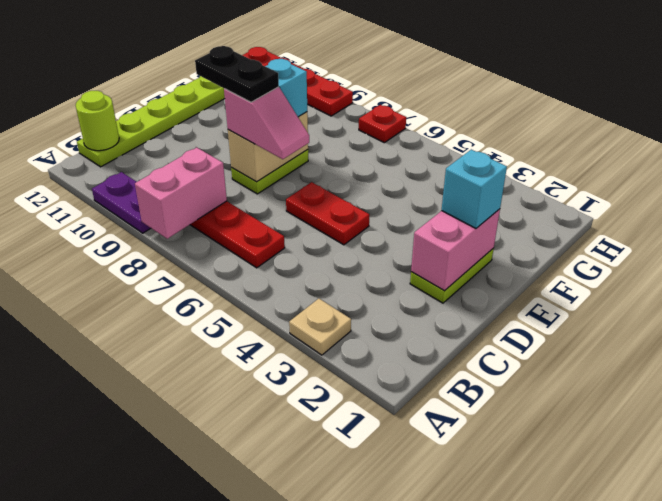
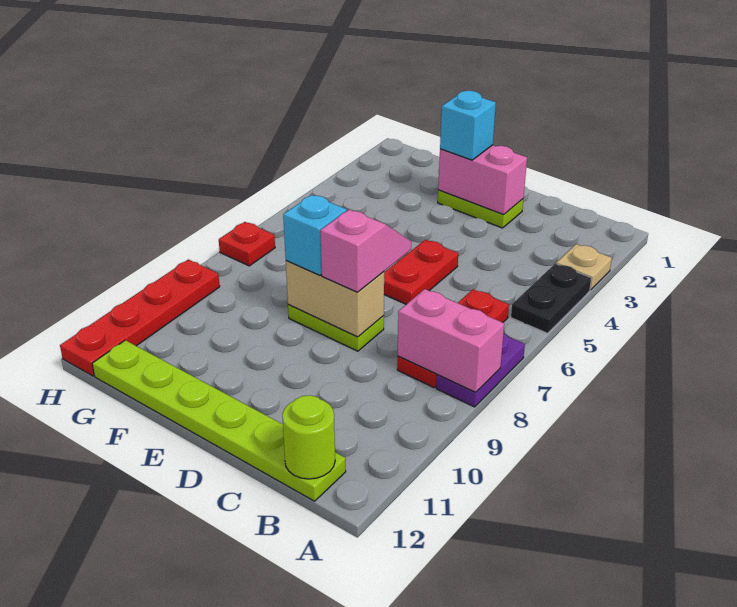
purple 1x2 plate [92,172,151,233] -> purple 1x2 plate moved to [436,333,525,407]
black 1x2 plate [195,46,279,102] -> black 1x2 plate moved to [511,263,592,333]

